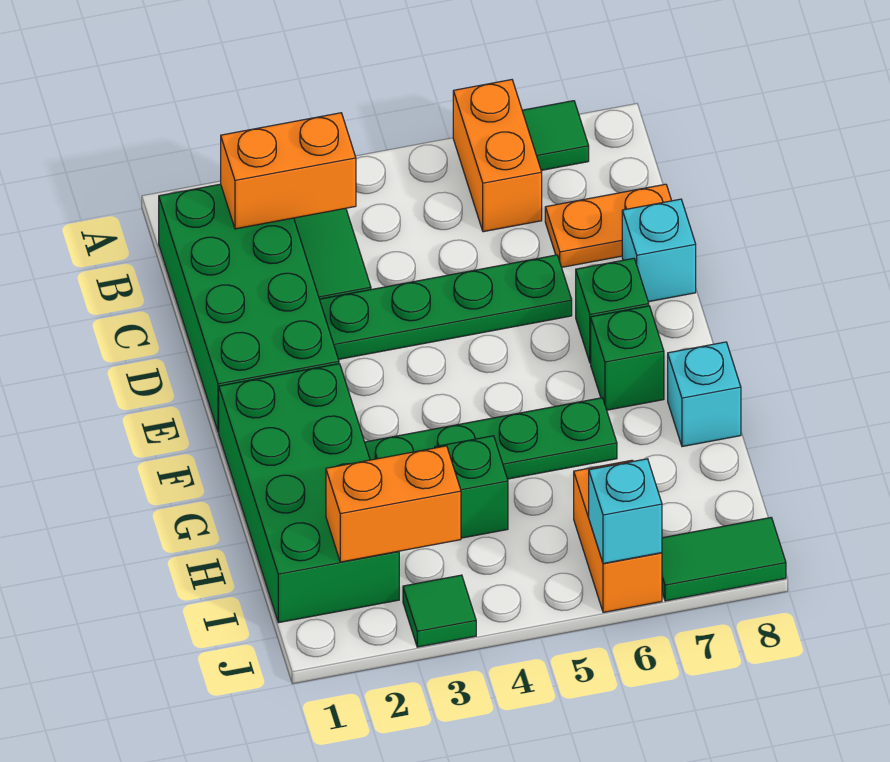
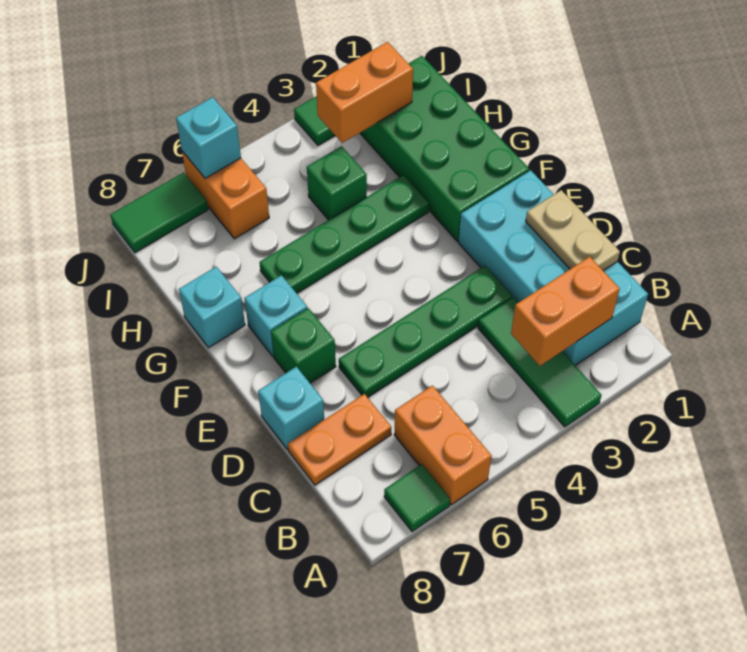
green 2x4 brick [159,184,339,432] -> cyan 2x4 brick [458,170,648,365]
none -> tan 1x2 plate [526,190,620,270]
green 1x1 brick [591,306,664,410] -> cyan 1x1 brick [244,275,307,356]

